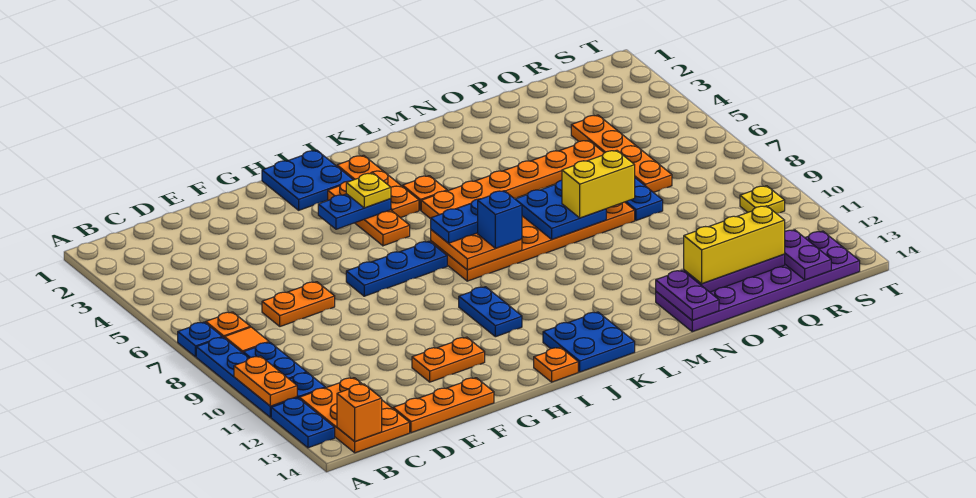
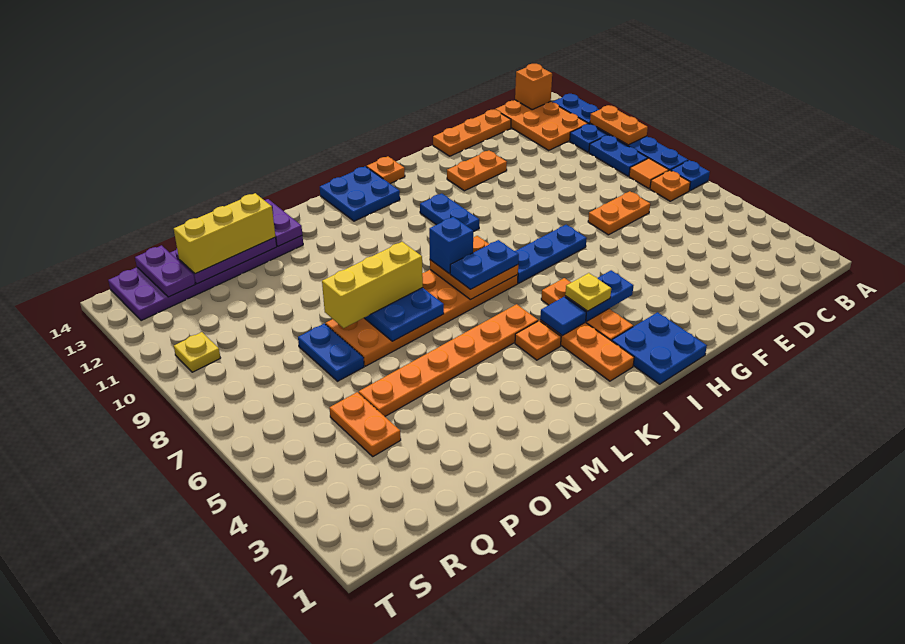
none -> blue 1x1 tile [540,297,586,336]
yellow 1x2 brick [562,150,635,218] -> yellow 1x3 brick [322,242,423,328]
orange 1x4 plate [571,115,672,193] -> orange 1x2 plate [330,392,401,456]

